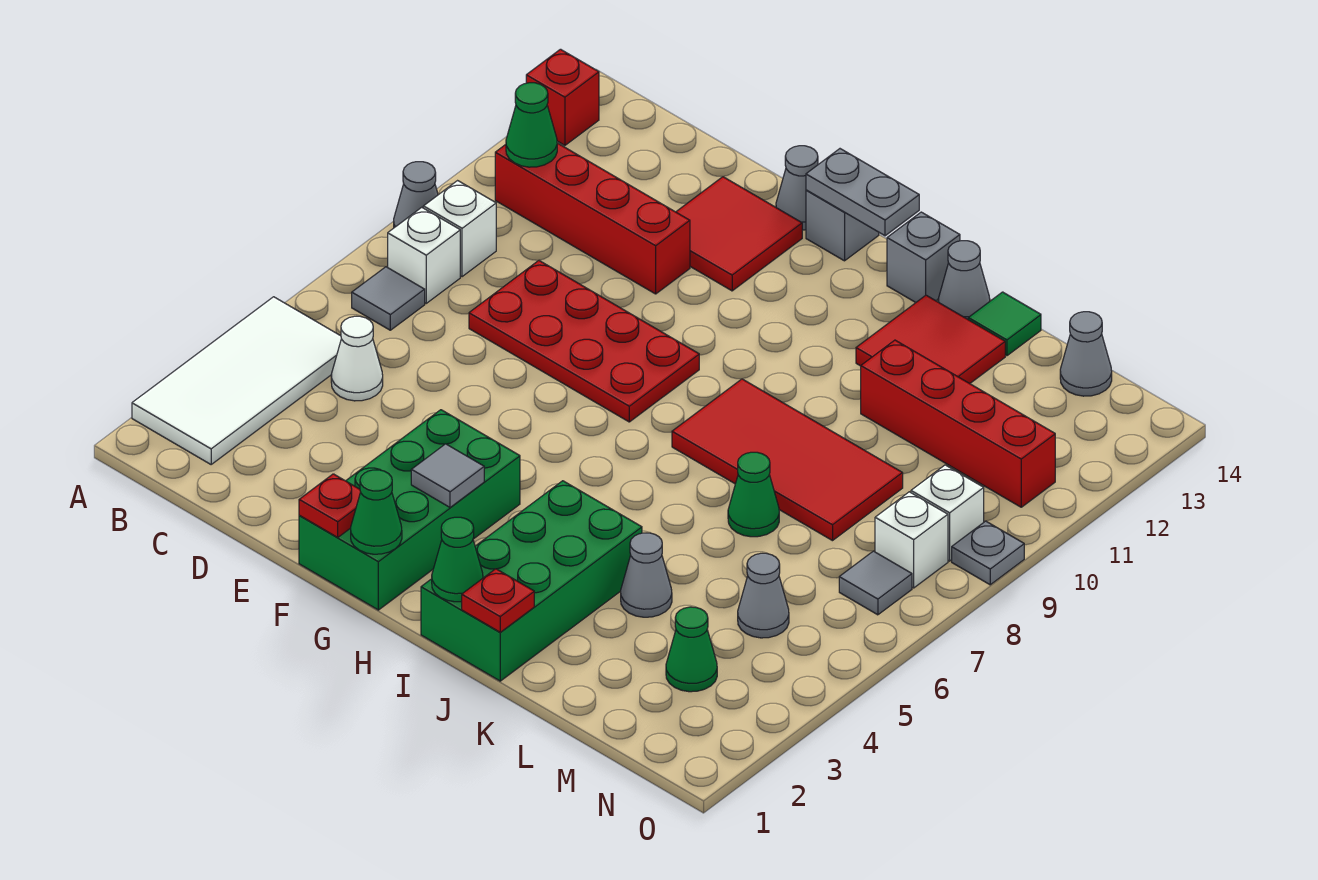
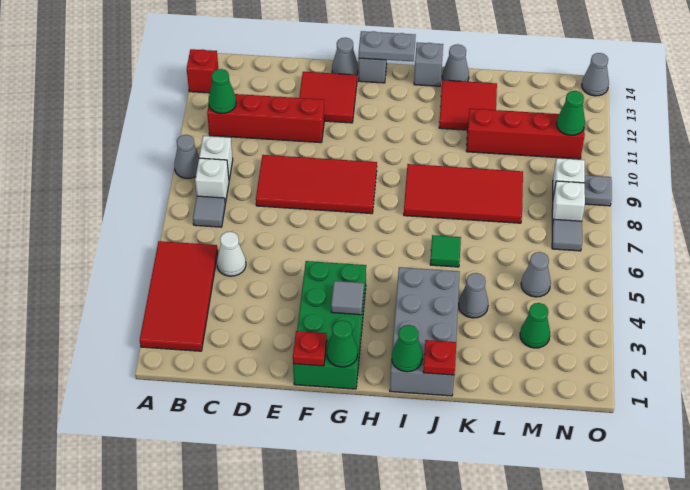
white 2x4 tile [132,297,341,464] -> red 2x4 tile [140,241,218,351]
red 2x4 plate [469,260,699,422] -> red 2x4 tile [256,155,377,214]
green 2x4 brick [421,481,642,681] -> grey 2x4 brick [390,267,460,396]
green 1x1 cone [728,452,779,537] -> green 1x1 cone moved to [557,91,585,135]
green 1x1 tile [968,292,1041,356] -> green 1x1 tile moved to [430,235,461,267]
grey 1x1 cone [1060,312,1112,396] -> grey 1x1 cone moved to [582,53,609,96]

